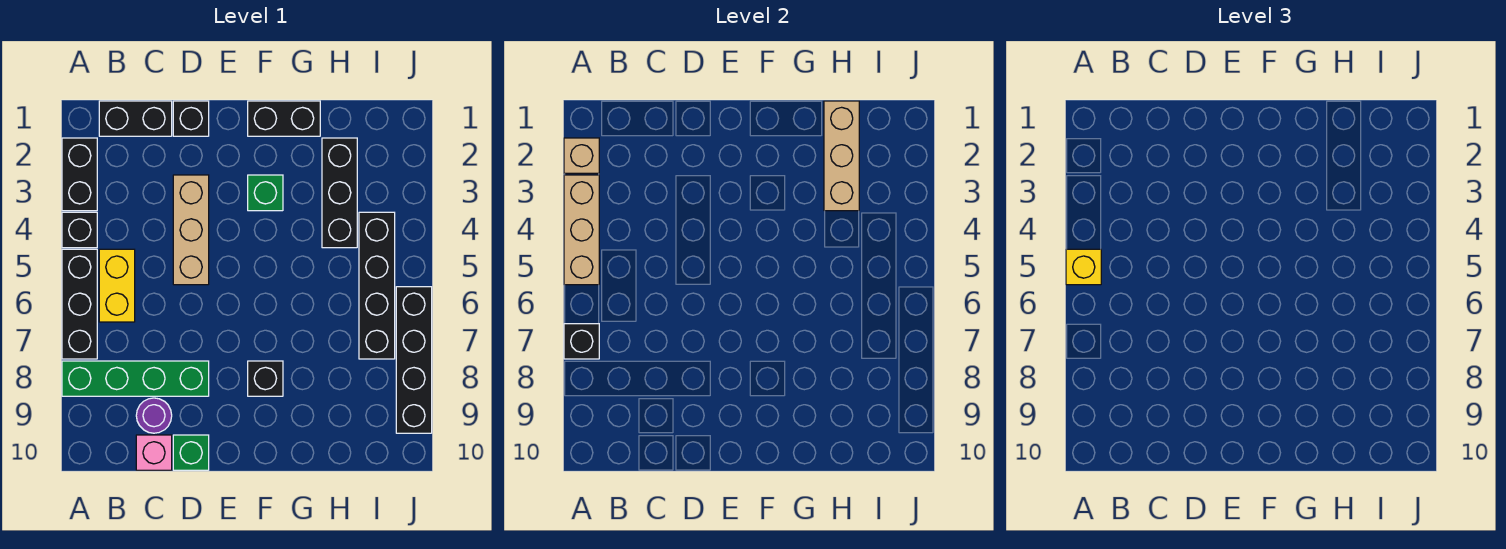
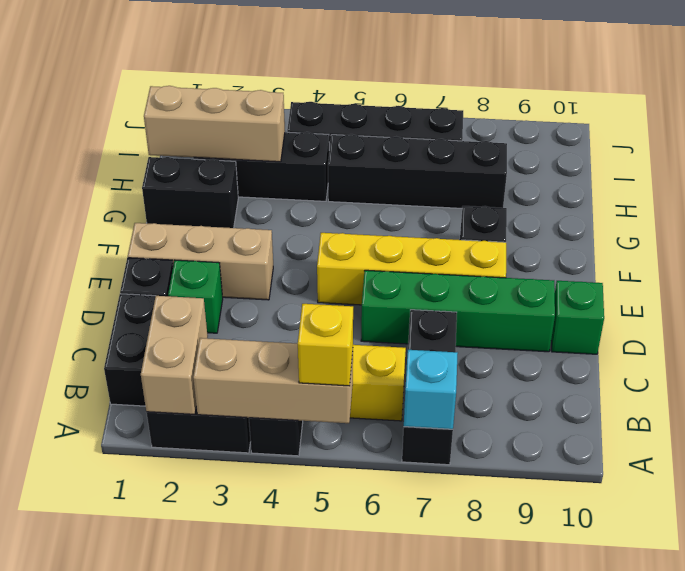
tan 1x1 brick [564,138,599,173] -> tan 1x2 brick [141,296,208,414]
black 1x3 brick [62,249,97,359] -> black 1x3 brick turned to [402,310,457,465]
black 1x1 brick [564,324,599,359] -> cyan 1x1 brick [404,350,458,429]
green 1x4 brick [62,361,209,396] -> green 1x4 brick turned to [361,270,555,352]
purple 1x1 round brick [136,398,172,433] -> none
pink 1x1 brick [136,435,172,470] -> none
tan 1x3 brick [173,175,209,285] -> tan 1x3 brick moved to [128,223,273,300]
none -> yellow 1x4 brick [317,233,506,305]
black 1x2 brick [248,101,320,136] -> black 1x2 brick turned to [142,157,238,228]
green 1x1 brick [248,175,283,211] -> green 1x1 brick moved to [168,260,223,333]
black 1x4 brick [396,287,432,433] -> black 1x4 brick moved to [328,134,507,208]

